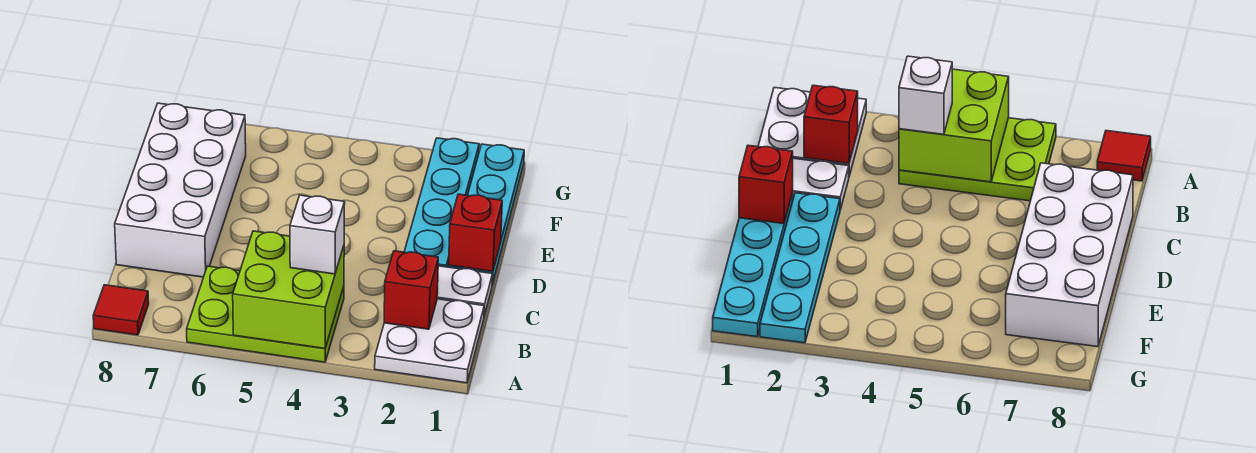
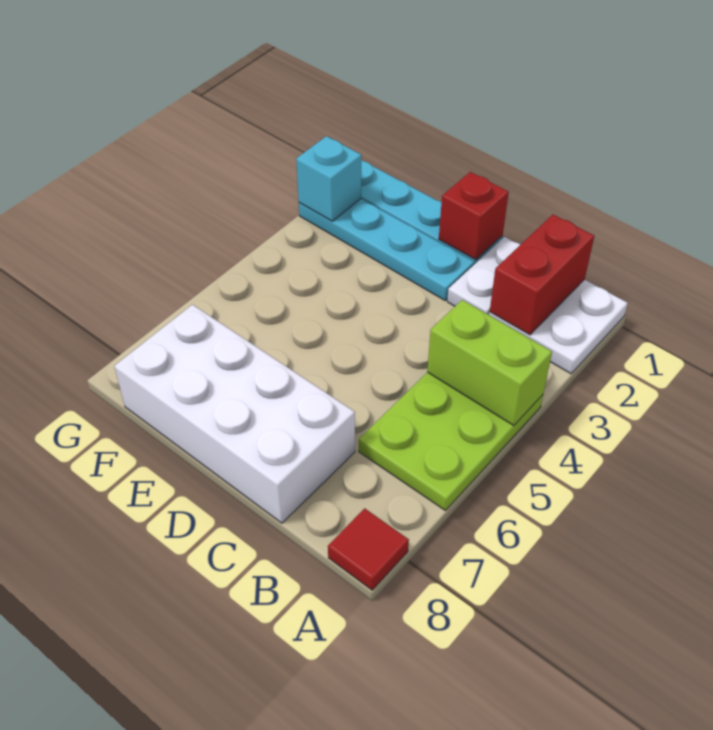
lime 2x2 brick [233,231,344,349] -> lime 1x2 brick [427,300,552,426]
red 1x1 brick [384,251,438,329] -> red 1x2 brick [490,215,594,335]
white 1x1 brick [290,195,345,274] -> none
none -> cyan 1x1 brick [296,136,361,221]

